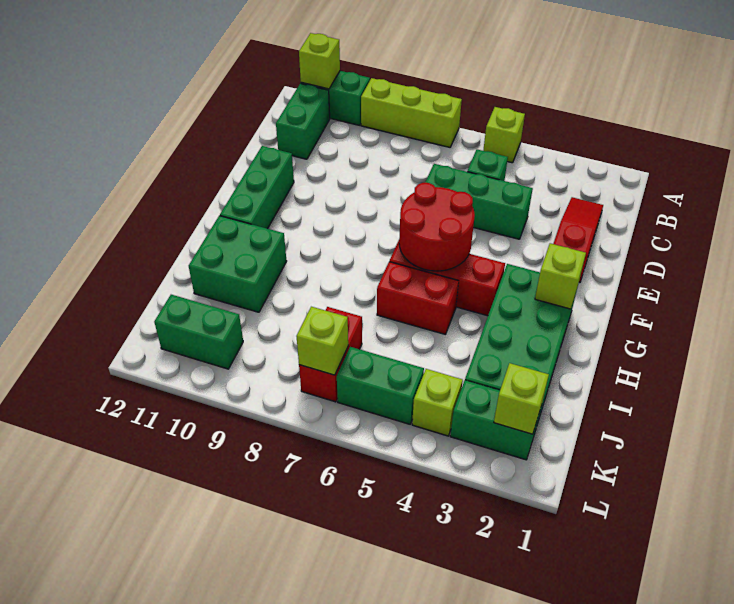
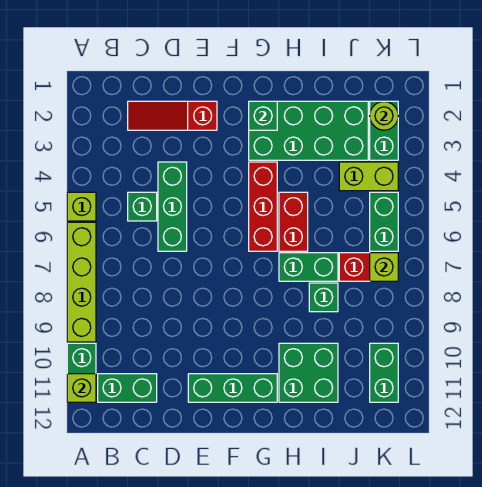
lime 1x3 brick [361,78,462,147] -> lime 1x4 brick [67,222,96,342]
red 2x2 round brick [399,183,475,271] -> none
lime 1x1 brick [535,243,586,309] -> green 1x1 brick [249,101,277,130]
none -> green 1x2 brick [279,253,338,281]
none -> green 1x1 brick [309,283,338,312]
lime 1x1 brick [494,363,549,434] -> lime 1x1 round brick [370,102,398,130]
lime 1x1 brick [412,369,463,436] -> lime 1x2 brick [339,162,398,191]

